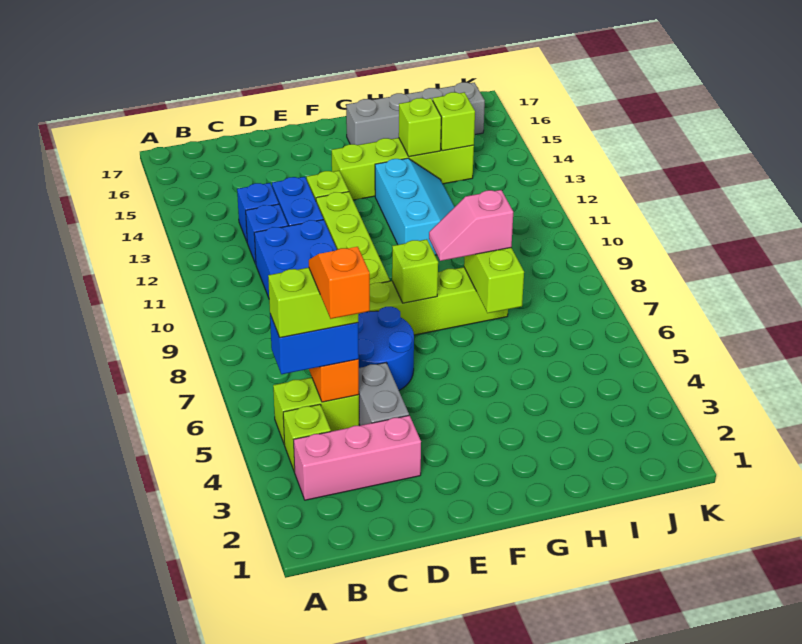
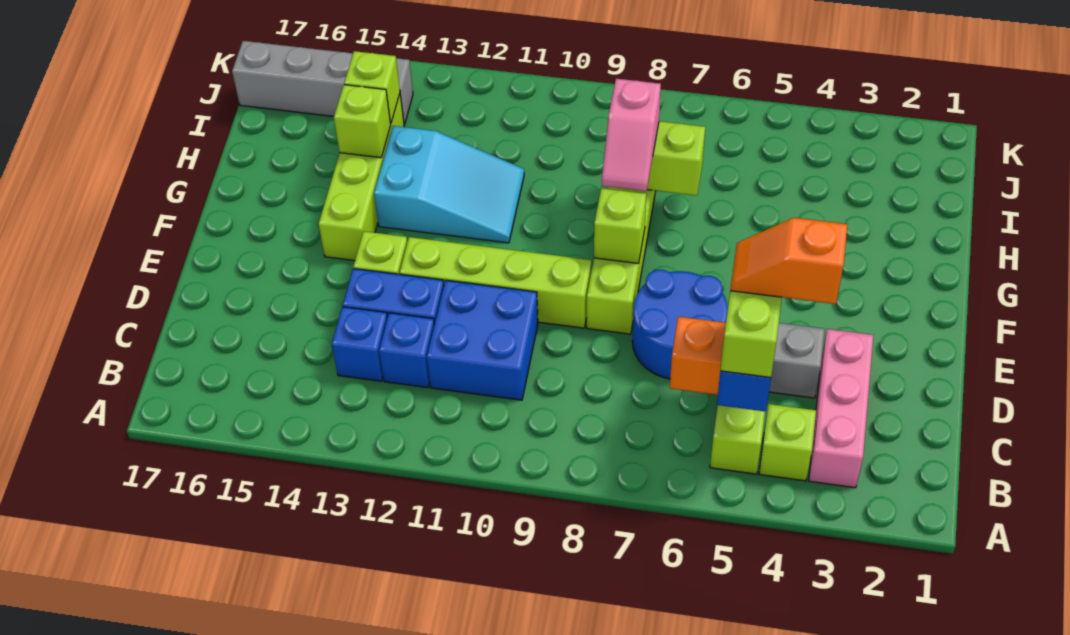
cyan 2x3 slope [375,158,454,255] -> cyan 2x3 slope turned to [374,126,524,243]
grey 1x4 brick [346,82,485,145] -> grey 1x4 brick turned to [232,41,413,125]

